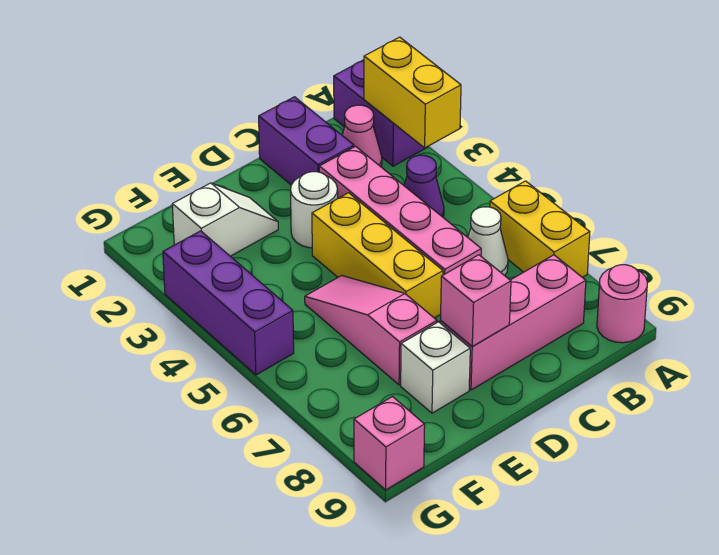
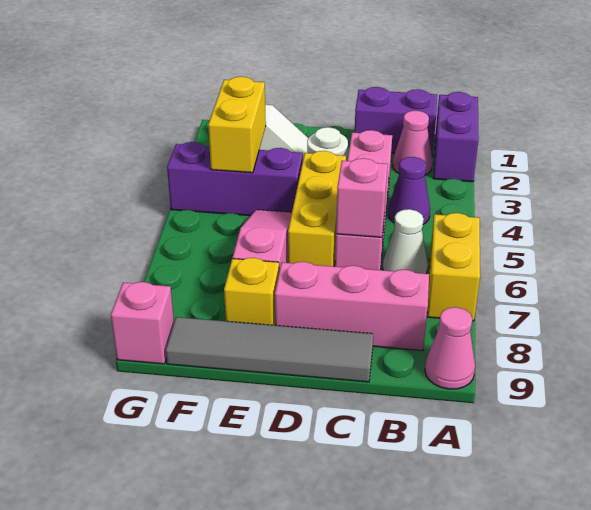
yellow 1x2 brick [364,37,461,148] -> yellow 1x2 brick moved to [208,77,266,173]
pink 1x1 round brick [597,265,647,343] -> pink 1x1 cone [425,307,475,389]
purple 1x2 brick [259,97,354,185] -> purple 1x2 brick turned to [355,87,437,156]
none -> grey 1x4 tile [166,317,373,382]
pink 1x1 brick [441,255,511,346] -> pink 1x1 brick moved to [336,158,388,237]
white 1x1 brick [401,322,470,413] -> yellow 1x1 brick [224,258,279,325]
purple 1x3 brick [163,231,294,375] -> purple 1x3 brick turned to [167,142,303,216]

